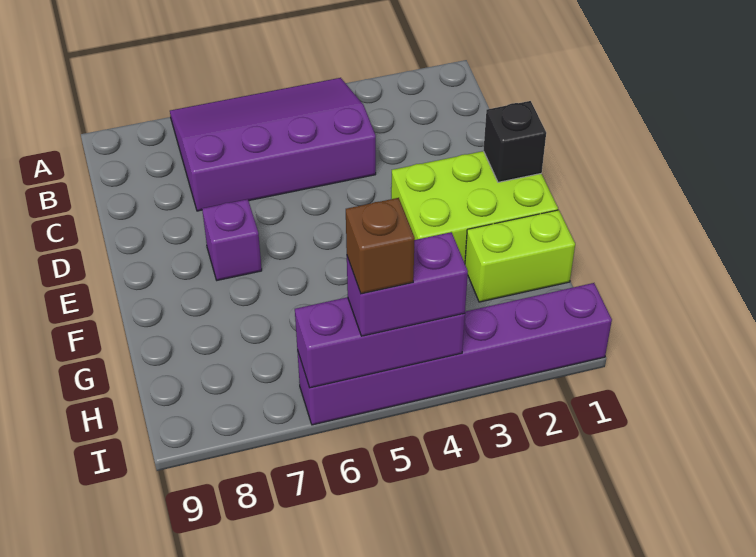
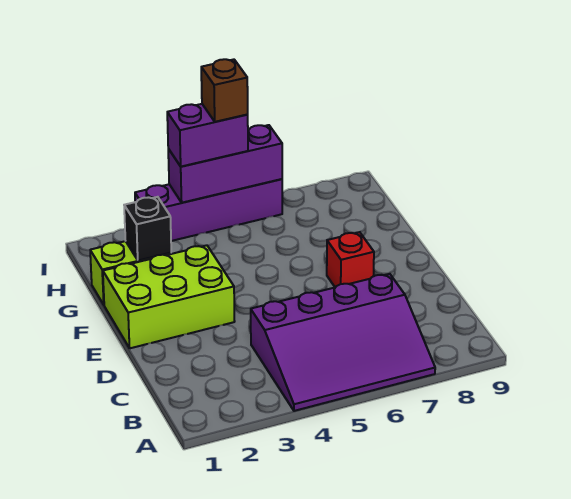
black 1x1 brick [483,101,546,182] -> black 1x1 brick moved to [124,197,171,261]
purple 1x1 brick [202,199,262,280] -> red 1x1 brick [327,232,374,287]
purple 1x6 brick [297,283,612,425] -> purple 1x4 brick [135,179,282,241]

